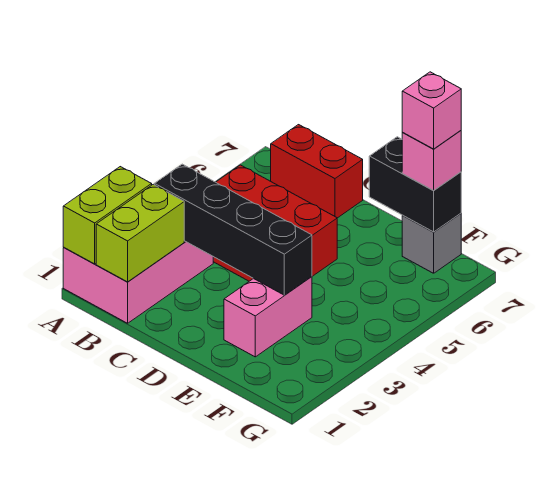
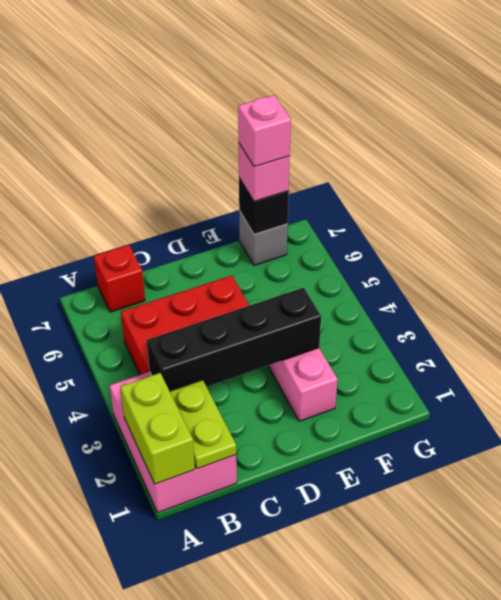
lime 1x2 brick [96,185,184,282] -> lime 1x2 plate [170,380,236,469]
red 1x2 brick [271,125,363,218] -> red 1x1 brick [94,245,145,312]
black 1x2 brick [369,137,461,232] -> black 1x1 brick [239,178,289,234]

